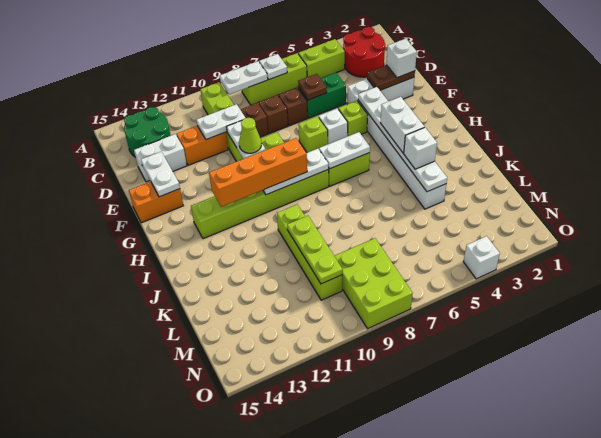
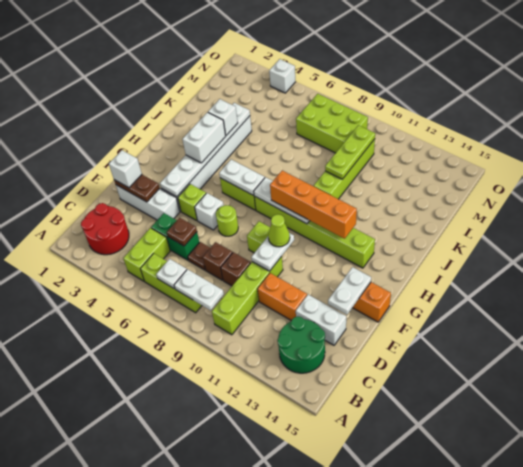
lime 1x2 brick [298,39,345,78] -> lime 1x2 brick turned to [123,228,170,281]
brown 1x1 brick [279,87,307,126] -> brown 1x1 plate [188,242,210,270]
white 1x2 plate [196,104,245,140] -> none
lime 1x1 brick [298,116,328,153] -> lime 1x1 round brick [216,205,238,236]
lime 2x3 brick [334,238,413,329] -> lime 2x3 brick turned to [296,94,368,153]

